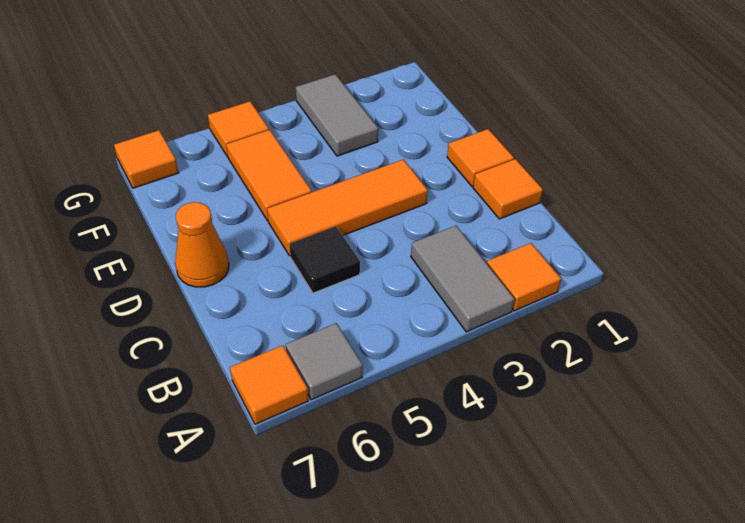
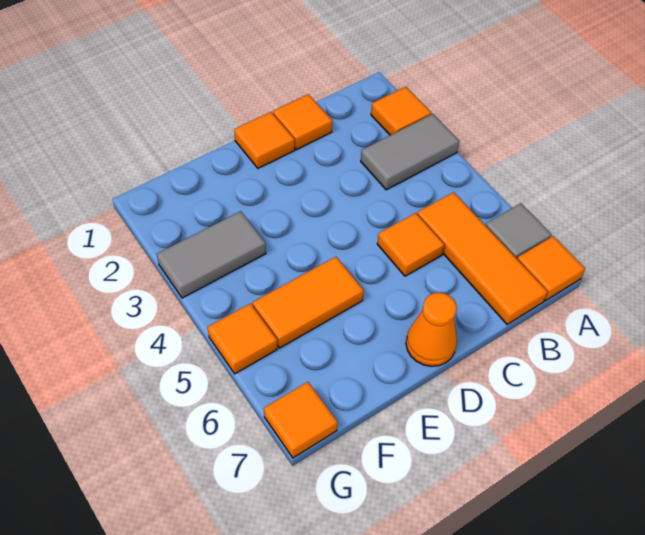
black 1x1 tile [290,226,360,293] -> orange 1x1 tile [377,213,444,276]
orange 1x3 tile [267,160,428,256] -> orange 1x3 tile moved to [417,192,548,324]

